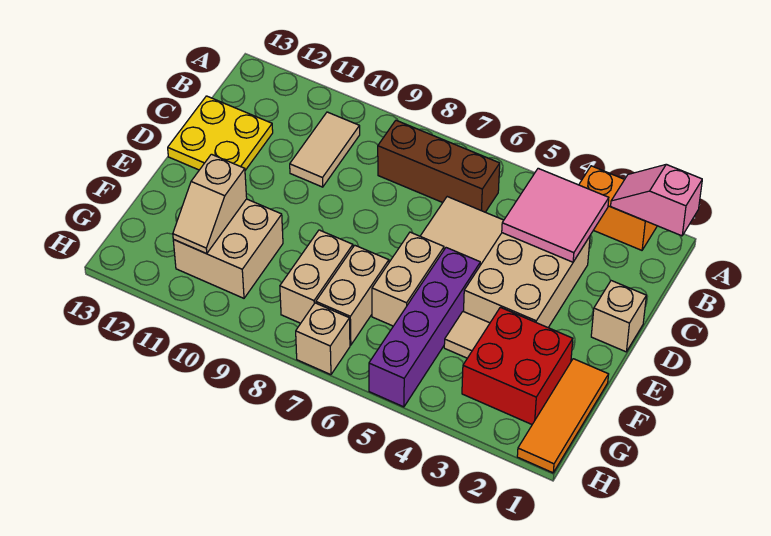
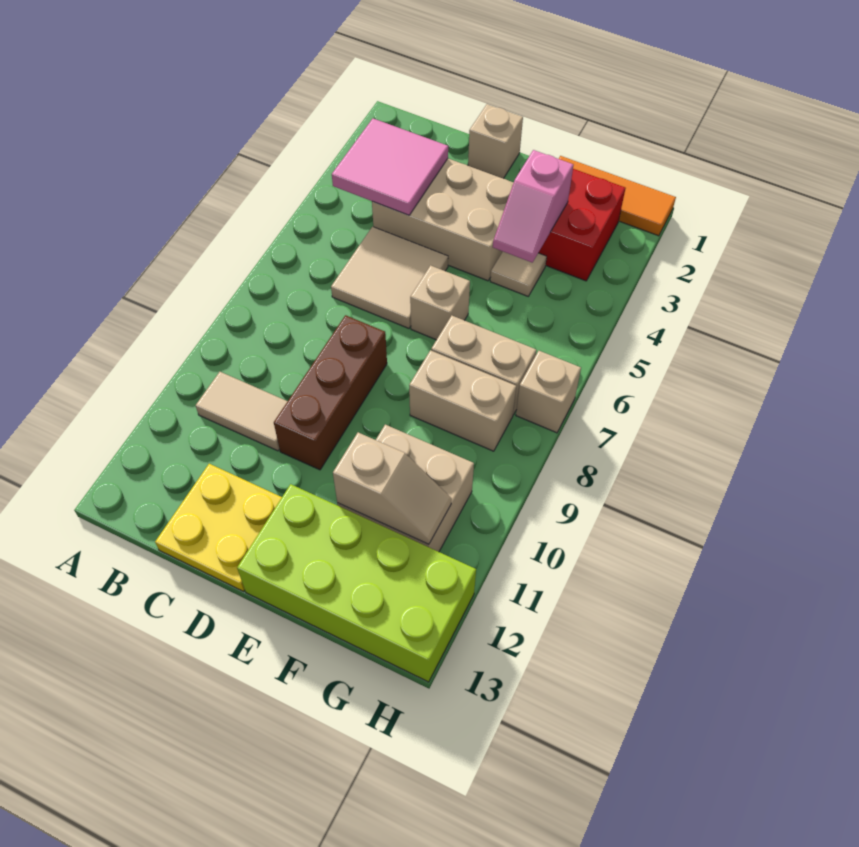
pink 1x2 slope [611,164,702,236] -> pink 1x2 slope moved to [493,150,573,263]
orange 1x2 brick [579,166,657,250] -> none
brown 1x3 brick [378,120,500,212] -> brown 1x3 brick moved to [274,315,387,470]
purple 1x4 brick [369,248,480,407] -> none
tan 1x2 brick [372,232,444,326] -> tan 1x1 brick [410,265,470,340]
none -> lime 2x4 brick [237,484,476,682]

